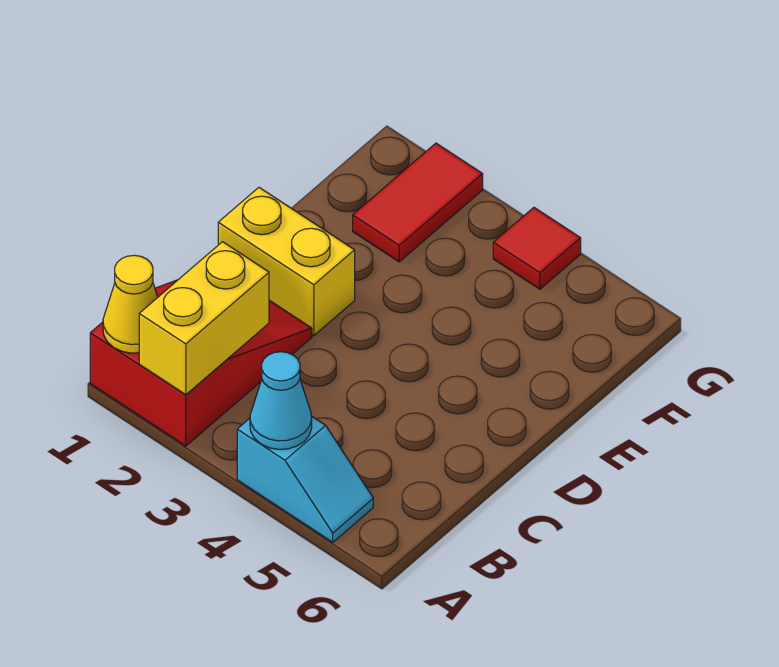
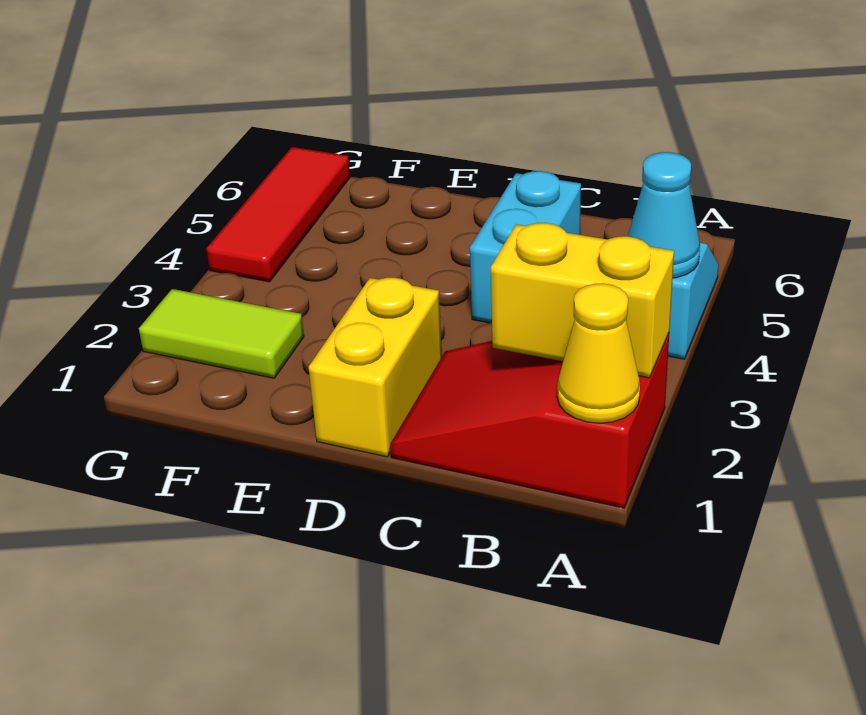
none -> cyan 1x2 brick [470,171,581,323]
red 1x2 tile [353,143,483,262] -> lime 1x2 tile [139,289,304,378]
red 1x1 tile [493,208,581,289] -> red 1x3 tile [206,147,350,282]

